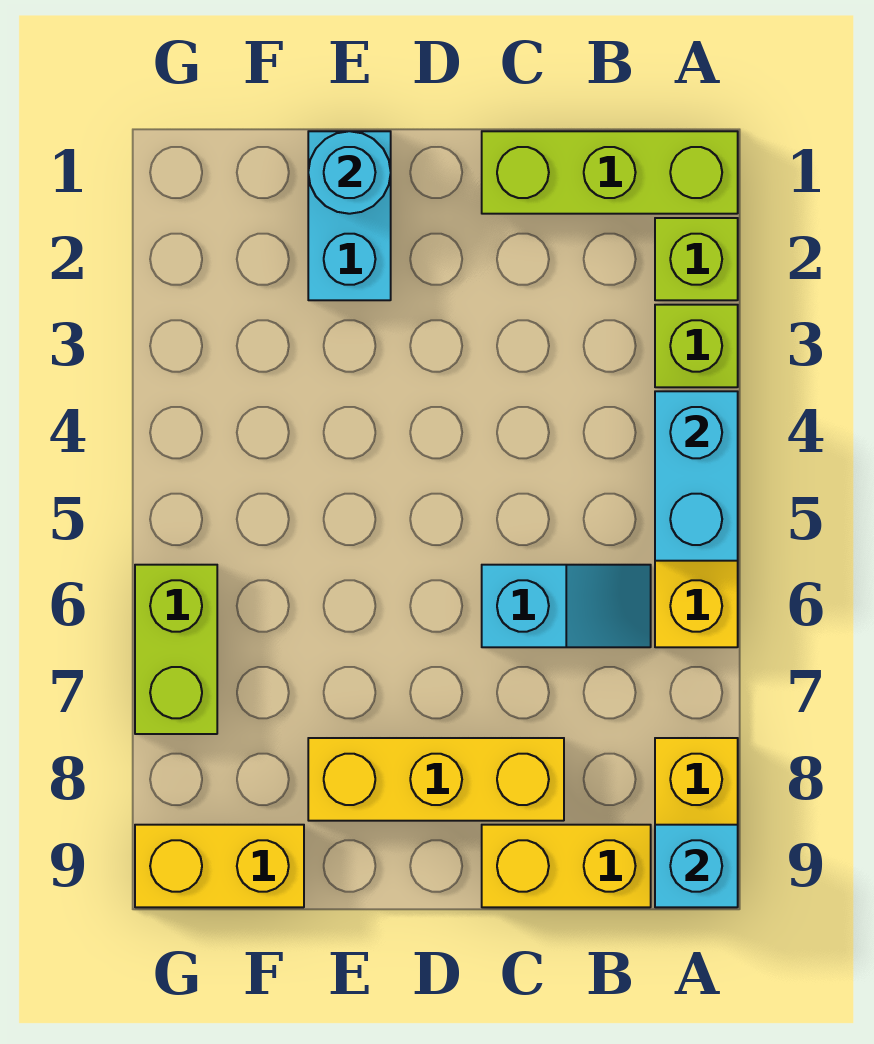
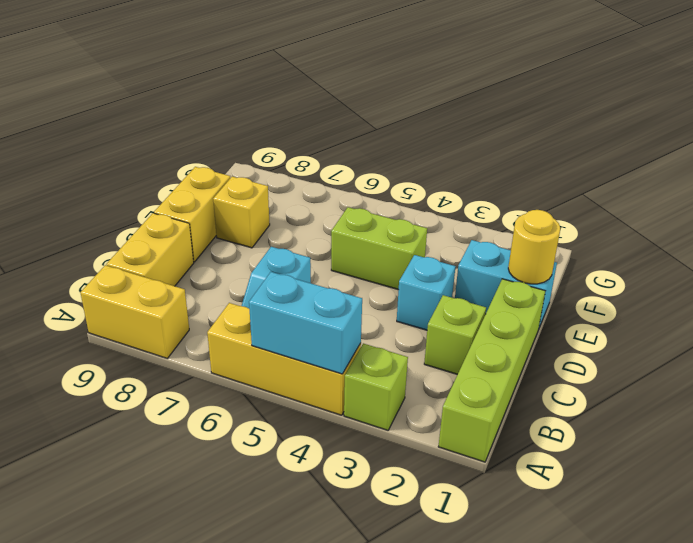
lime 1x3 brick [482,131,738,214] -> lime 1x4 brick [438,279,545,462]
lime 1x1 brick [655,218,738,300] -> lime 1x1 brick moved to [424,295,486,375]
cyan 1x1 brick [655,825,738,907] -> cyan 1x1 brick moved to [397,255,455,330]
yellow 1x3 brick [308,738,564,821] -> yellow 1x1 brick [213,177,270,248]
cyan 1x1 round brick [308,131,391,214] -> yellow 1x1 round brick [508,210,560,284]
yellow 1x2 brick [135,825,304,907] -> yellow 1x2 brick moved to [154,167,230,262]
lime 1x2 brick [135,565,217,734] -> lime 1x2 brick moved to [331,207,427,290]

